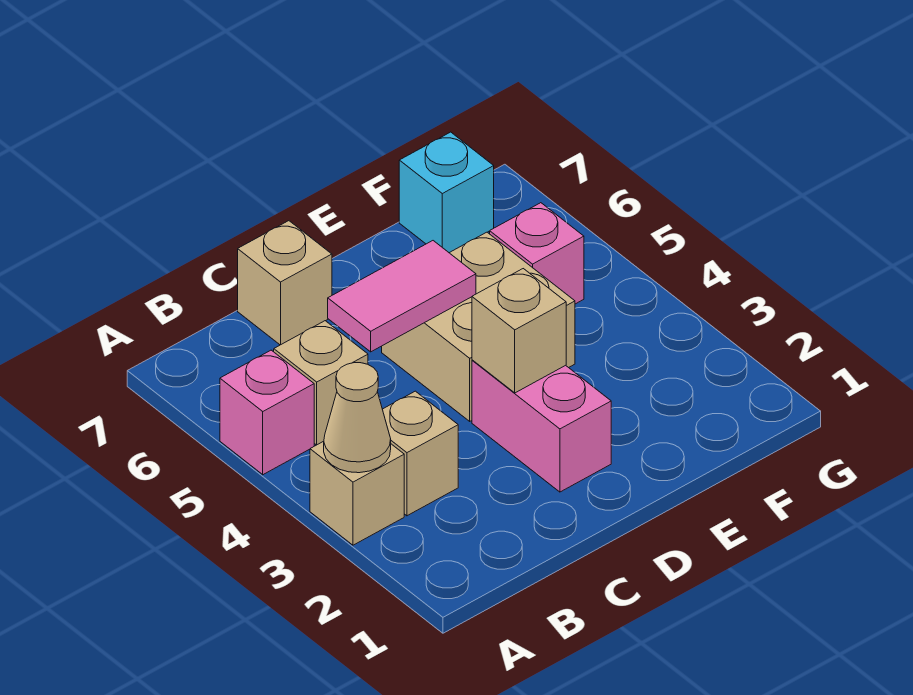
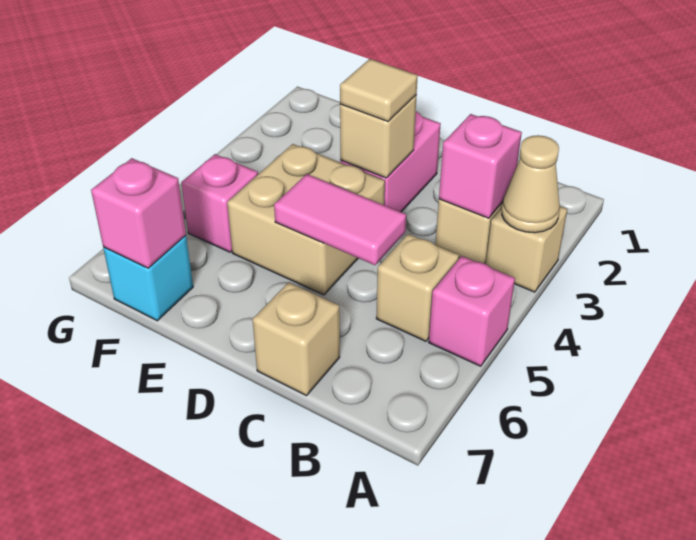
none -> pink 1x1 brick [439,114,522,218]
none -> tan 1x1 tile [340,59,418,121]
none -> pink 1x1 brick [91,158,186,268]

